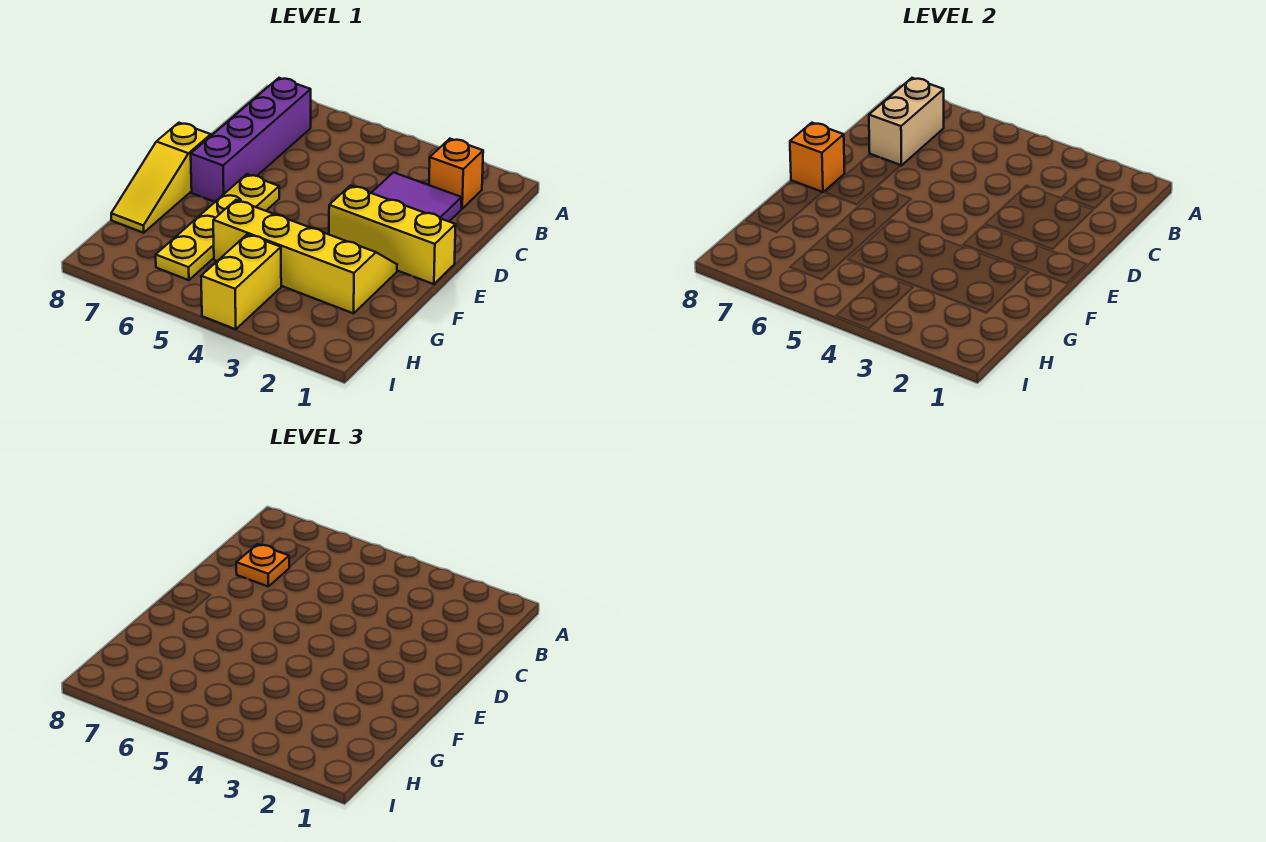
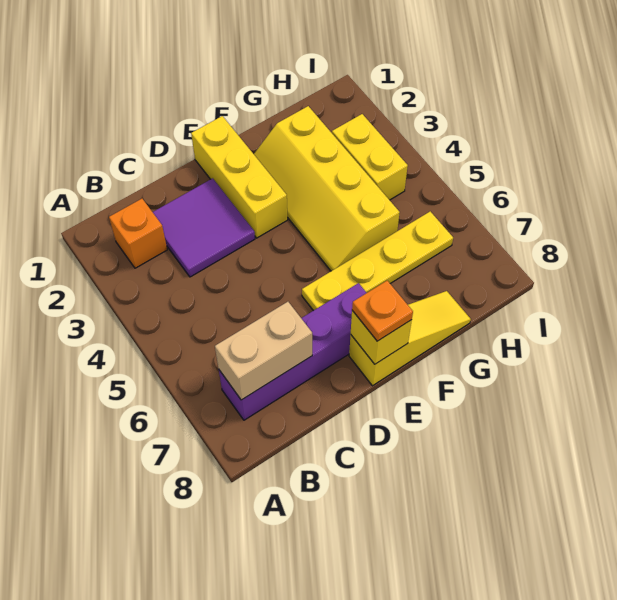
orange 1x1 plate [236,544,289,586] -> orange 1x1 plate moved to [352,281,413,341]
orange 1x1 brick [790,123,845,192] -> yellow 1x1 brick [351,311,412,364]
yellow 1x2 brick [201,234,281,329] -> yellow 1x2 brick turned to [332,114,408,200]

